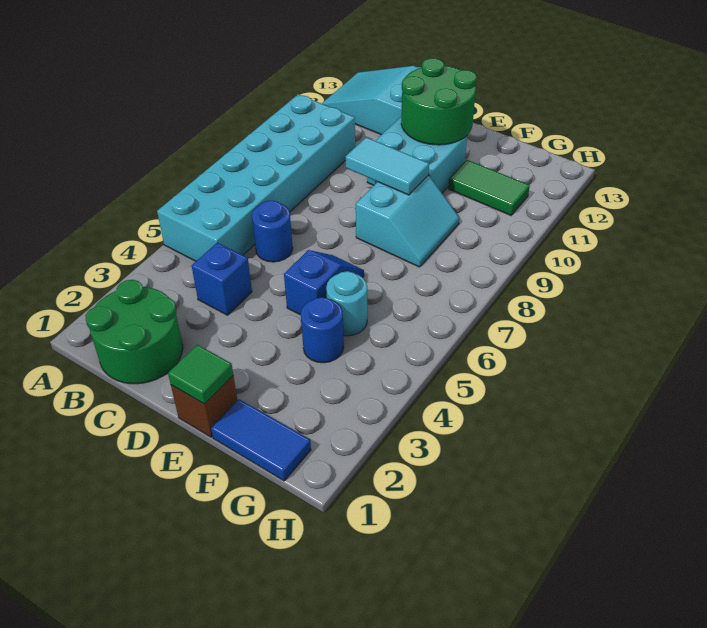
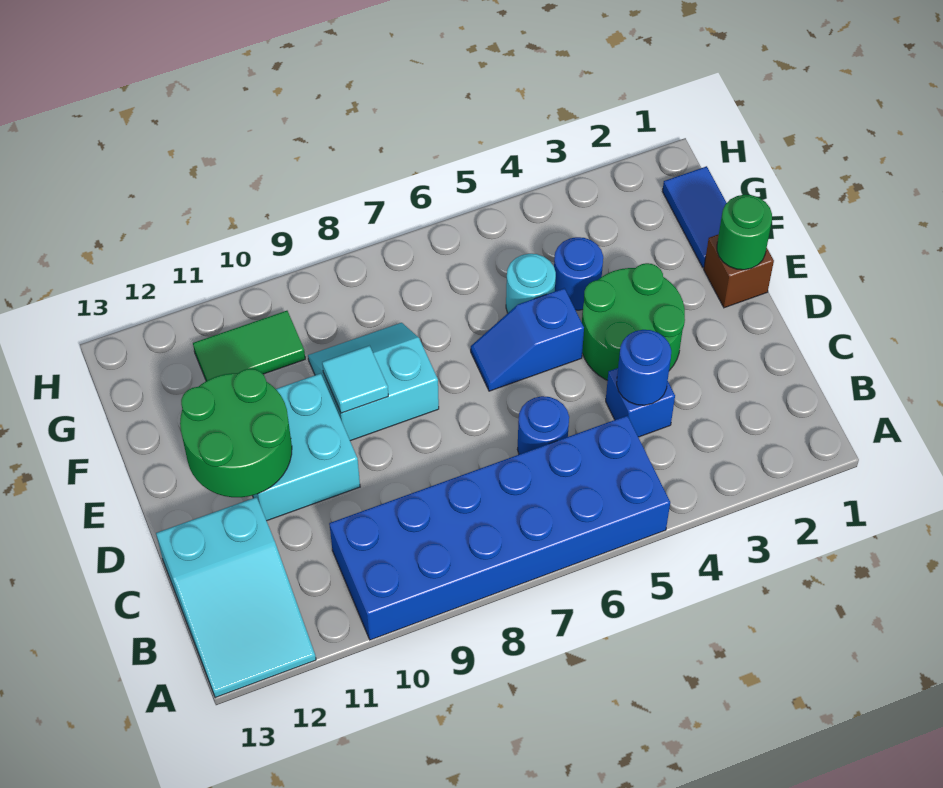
cyan 2x6 brick [157,94,355,261] -> blue 2x6 brick [329,416,670,640]
green 2x2 round brick [86,280,183,384] -> green 2x2 round brick moved to [582,263,685,380]
none -> blue 1x1 round brick [617,330,671,405]
cyan 1x2 tile [345,137,429,195] -> cyan 1x1 tile [322,346,388,413]
green 1x1 tile [168,345,233,404] -> green 1x1 round brick [717,195,772,270]
green 1x2 tile [448,160,530,215] -> green 1x2 tile turned to [193,311,305,381]

